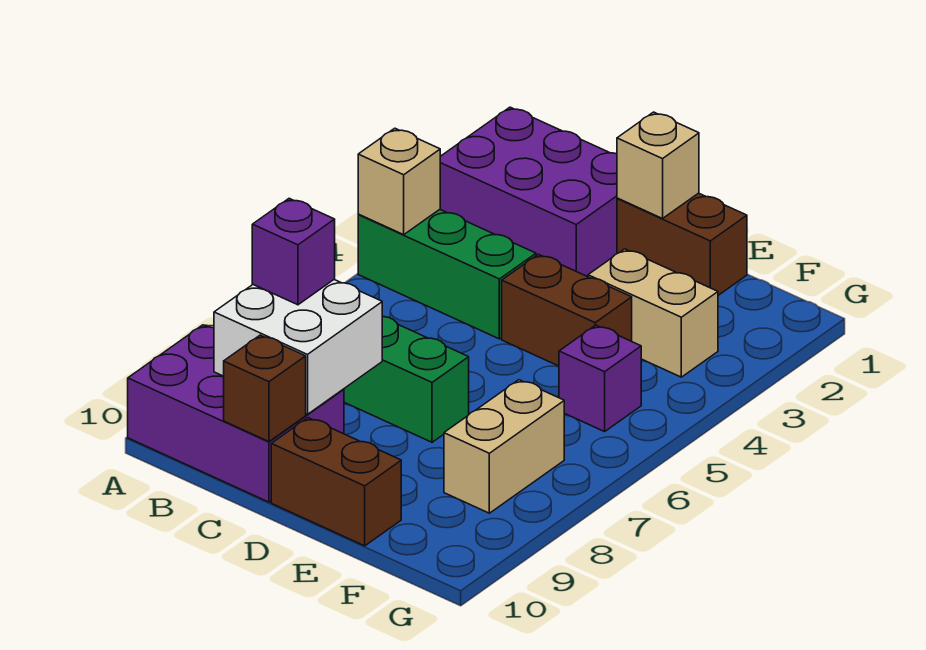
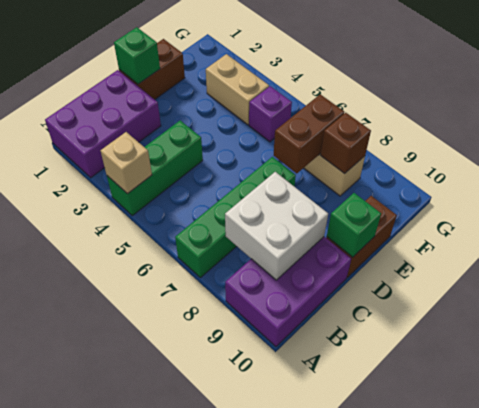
purple 1x1 brick [252,199,335,305] -> none
brown 1x1 brick [224,335,306,442] -> brown 1x1 brick moved to [321,113,371,174]
tan 1x1 brick [617,112,699,219] -> green 1x1 brick [114,27,160,84]
brown 1x2 brick [502,254,632,366] -> brown 1x2 brick moved to [274,94,344,173]
none -> green 1x1 brick [327,193,381,257]
tan 1x2 brick [588,249,718,377] -> tan 1x2 brick turned to [206,54,269,125]

